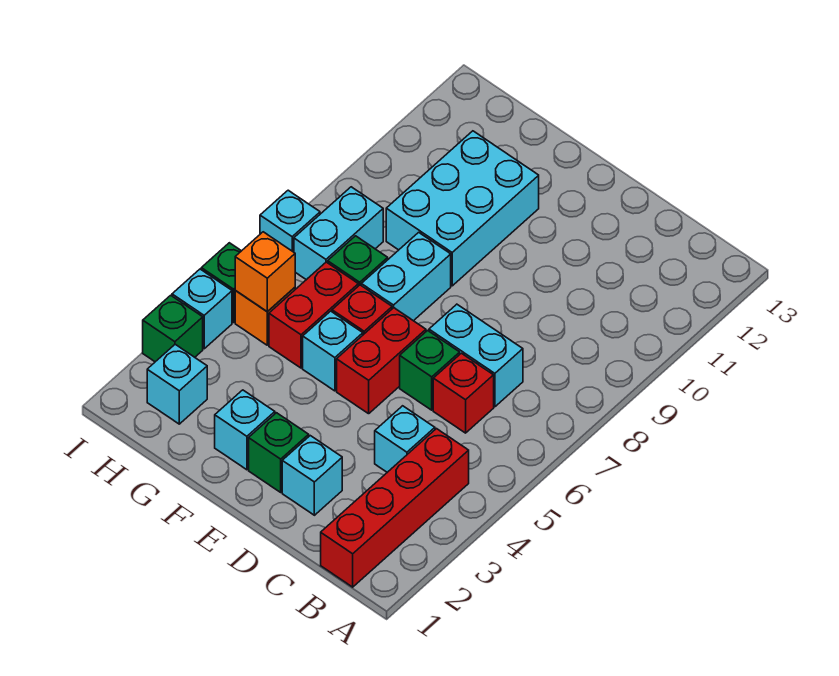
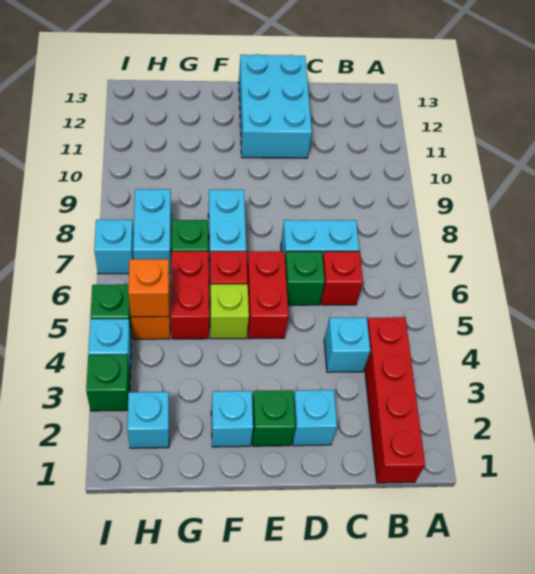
cyan 1x1 brick [303,311,363,391] -> lime 1x1 brick [210,284,249,339]
cyan 2x3 brick [386,131,539,286] -> cyan 2x3 brick moved to [239,54,312,158]

